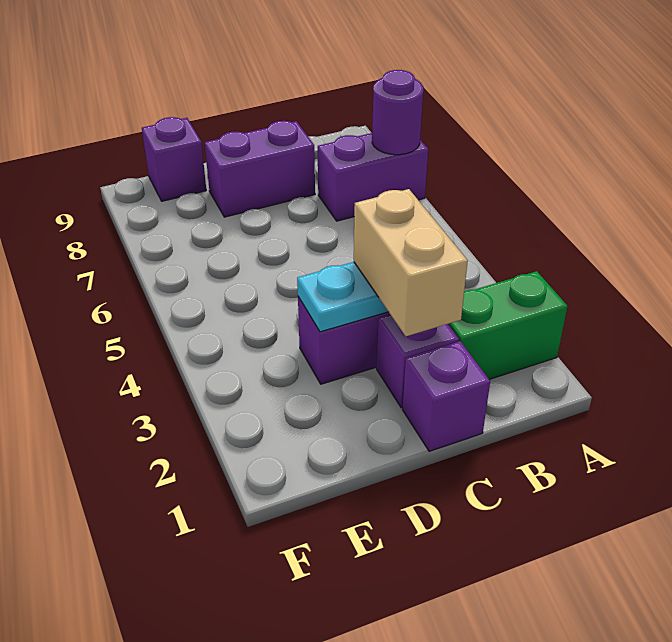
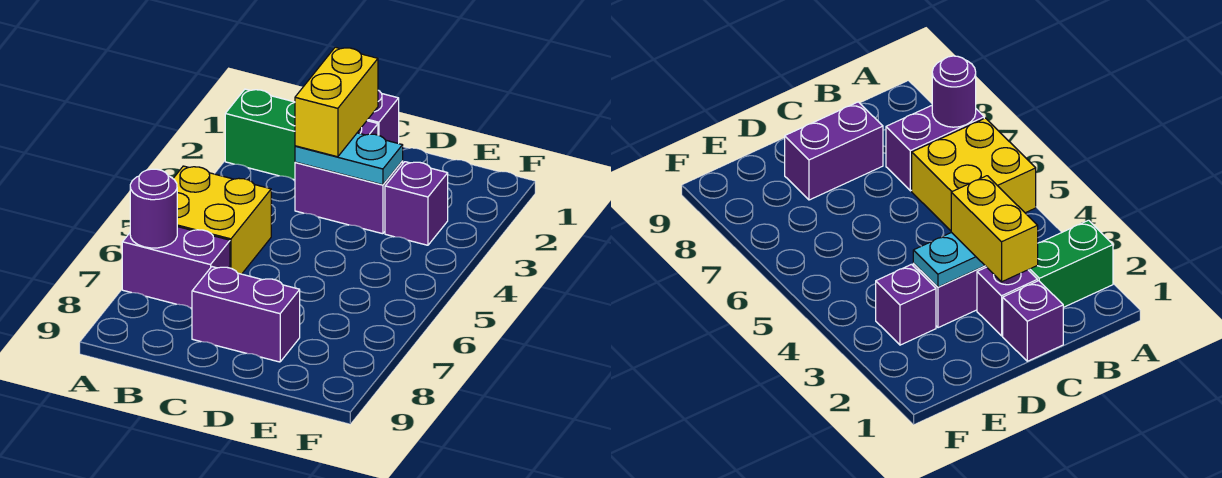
none -> yellow 2x2 brick [173,166,271,274]
tan 1x2 brick [354,189,468,336] -> yellow 1x2 brick [295,47,378,157]
purple 1x1 brick [142,117,206,201] -> purple 1x1 brick moved to [385,162,448,245]

